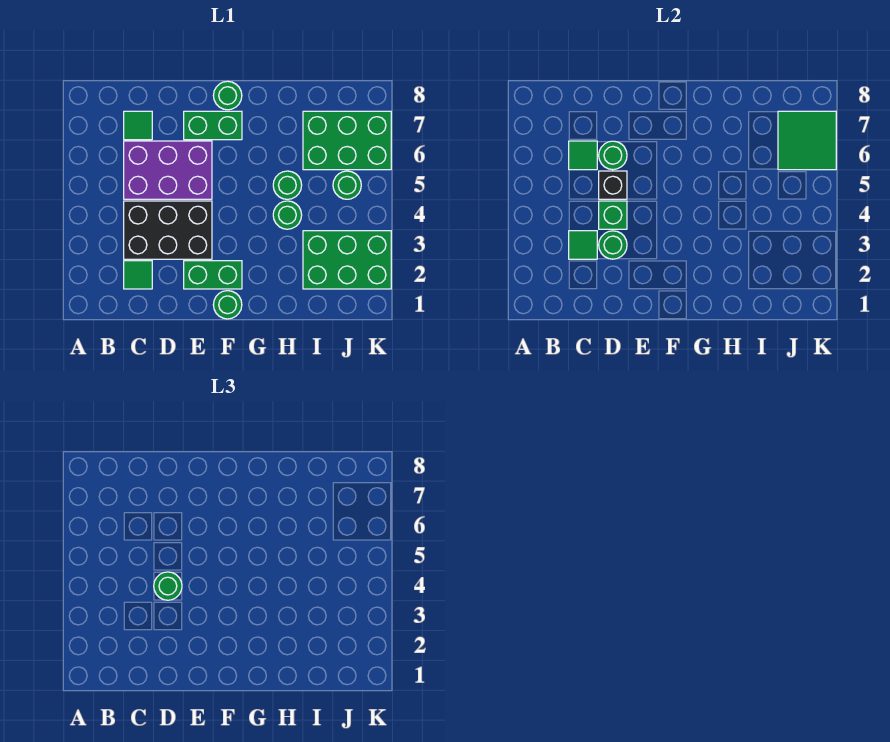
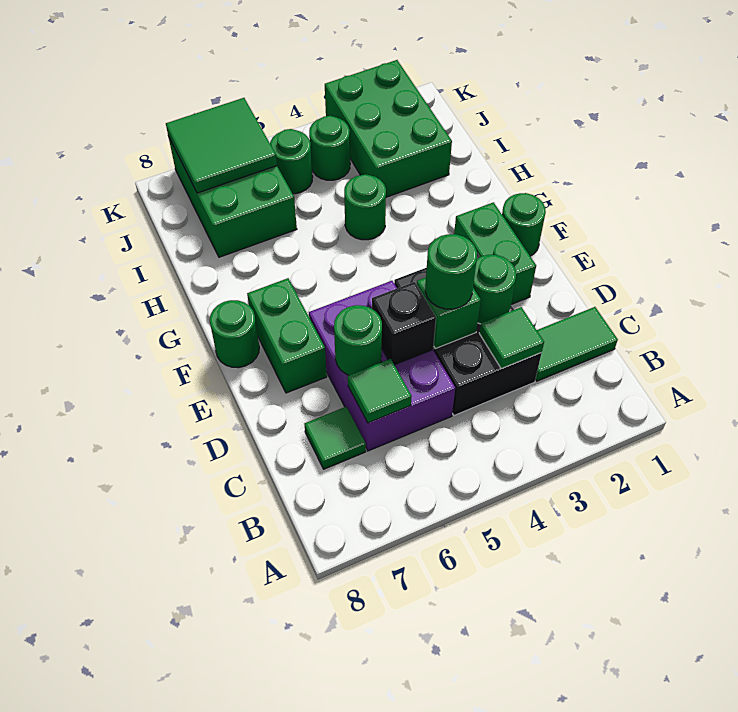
green 1x1 tile [124,261,152,289] -> green 1x2 tile [535,307,618,381]
green 1x1 round brick [273,171,302,199] -> green 1x1 round brick moved to [309,116,350,180]

